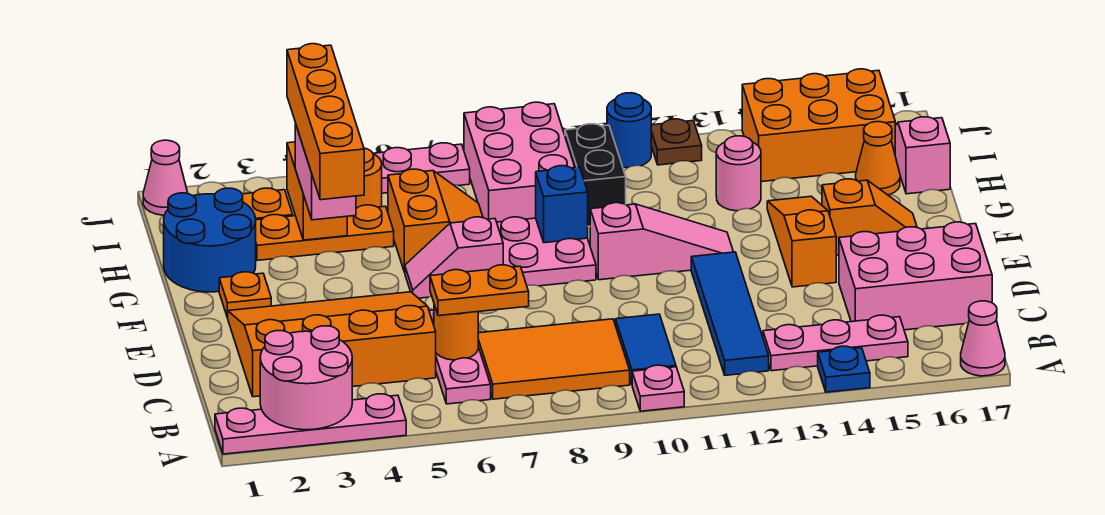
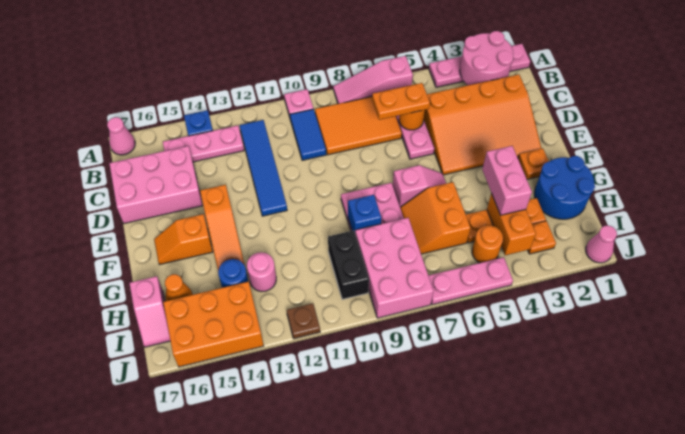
orange 1x4 brick [287,44,364,200] -> none
pink 1x3 slope [590,203,733,280] -> pink 1x3 slope moved to [333,56,413,104]
blue 1x1 round brick [607,93,651,168] -> blue 1x1 round brick moved to [218,259,248,288]

